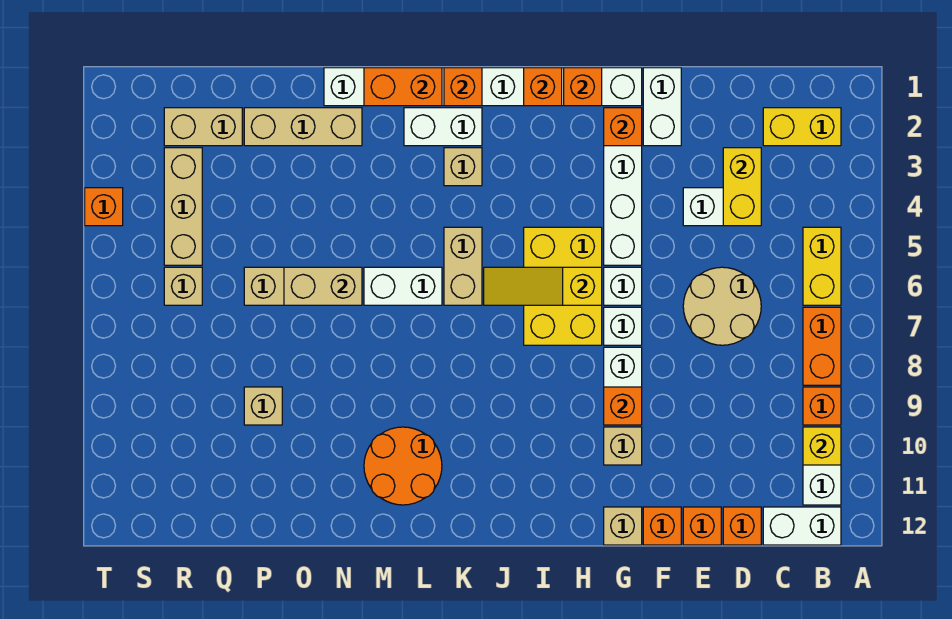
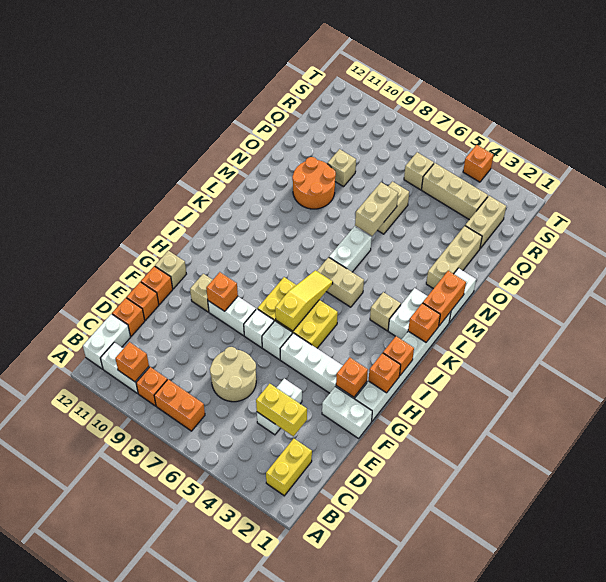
yellow 1x2 brick [803,227,841,305] -> none
yellow 1x1 brick [803,427,841,465] -> orange 1x1 brick [115,342,149,382]
orange 2x2 round brick [364,427,442,505] -> orange 2x2 round brick moved to [292,157,336,209]

